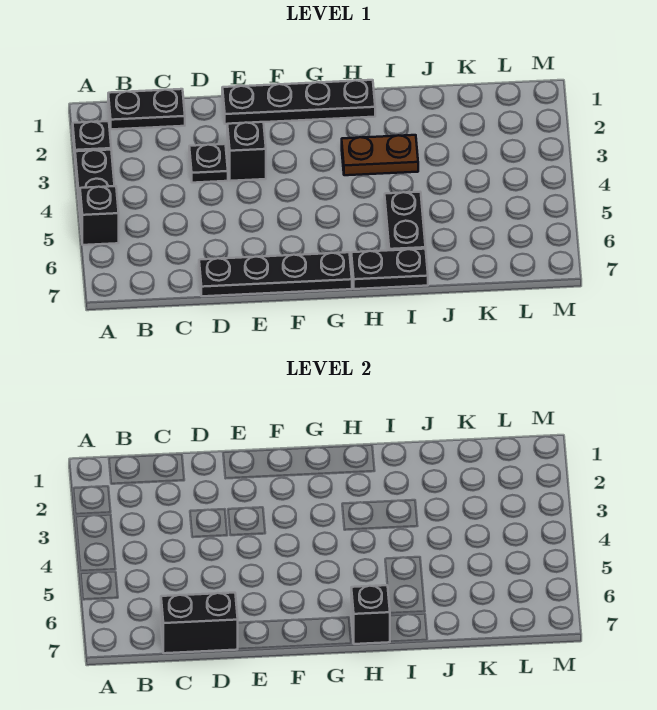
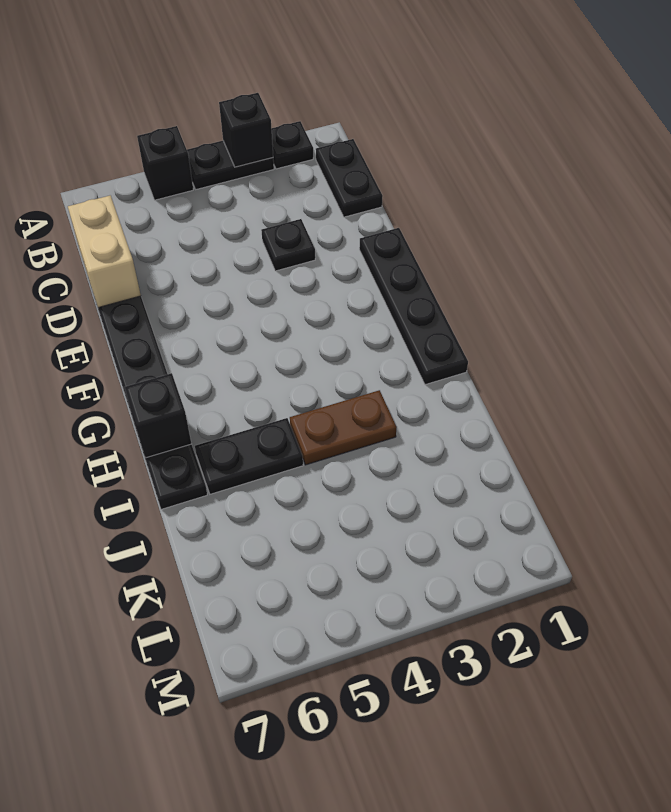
black 1x2 brick [161,593,238,653] -> tan 1x2 brick [68,195,141,308]
black 1x1 brick [227,122,266,181] -> black 1x1 brick moved to [219,93,273,167]
brown 1x2 plate [342,135,418,175] -> brown 1x2 plate turned to [290,390,397,465]

